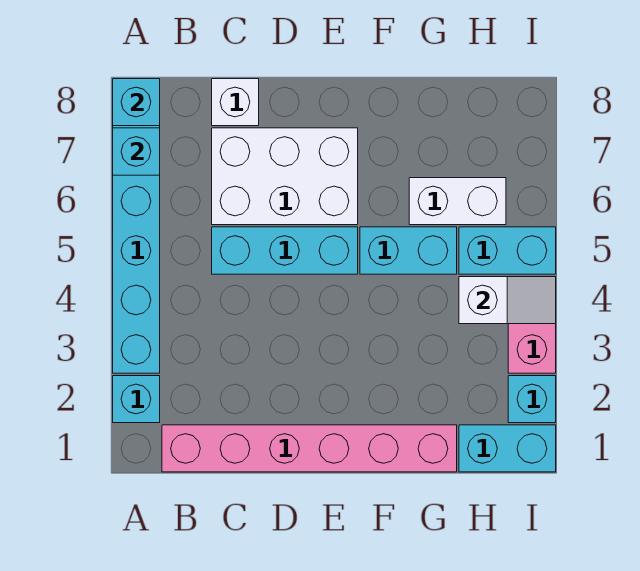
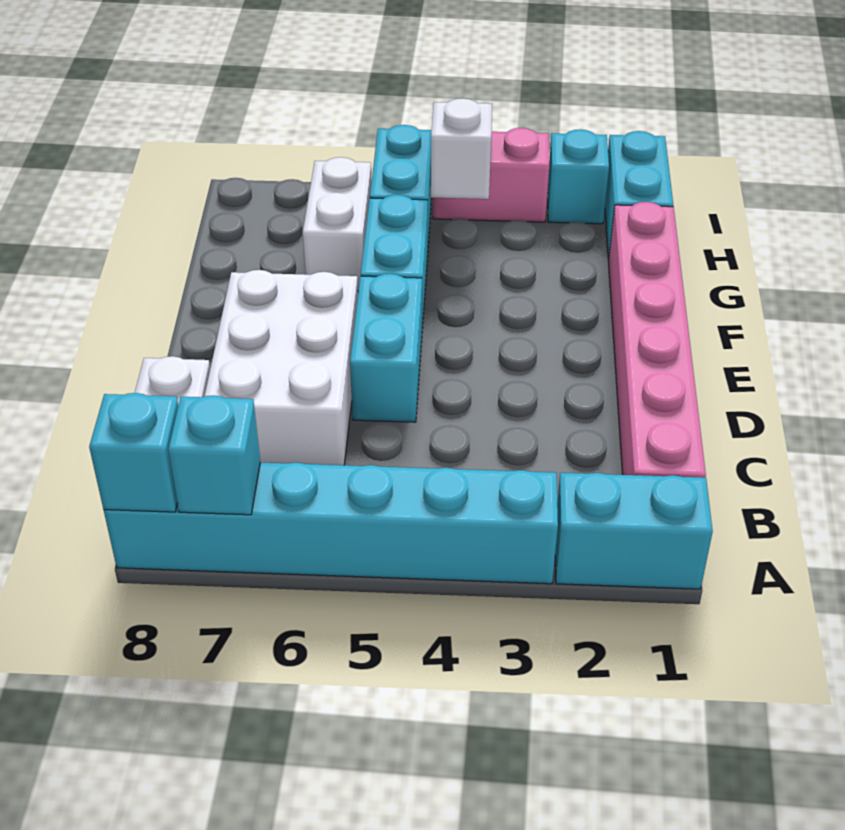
cyan 1x1 brick [113,376,160,423] -> cyan 1x2 brick [555,473,713,589]
cyan 1x3 brick [212,227,358,274] -> cyan 1x2 brick [350,274,422,422]

